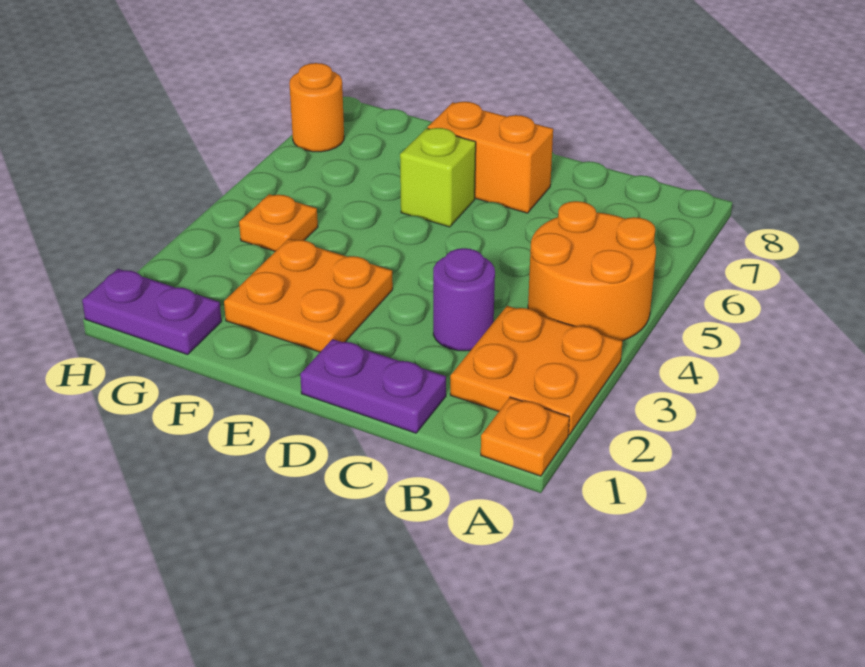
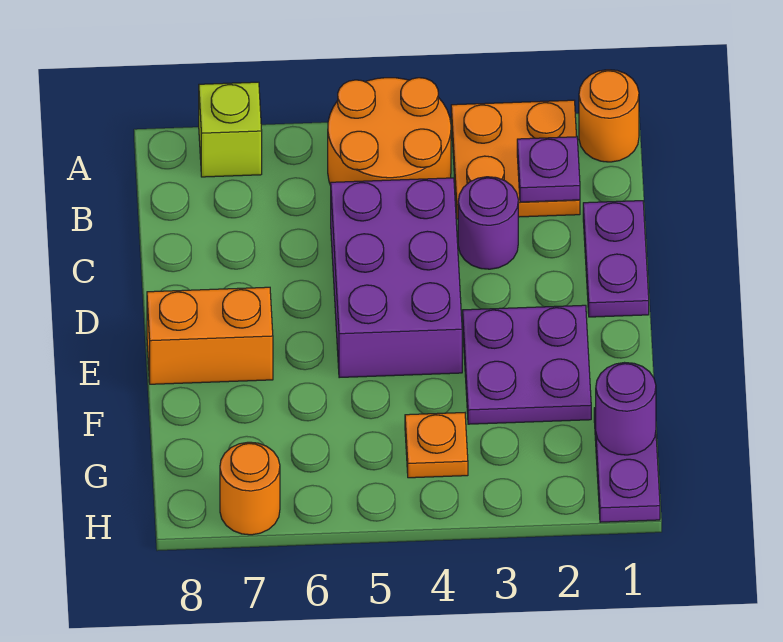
orange 1x1 plate [481,397,569,476] -> orange 1x1 round brick [579,70,639,162]
none -> purple 1x1 plate [517,137,580,202]
none -> purple 2x3 brick [331,178,462,378]
orange 1x2 brick [428,102,553,213] -> orange 1x2 brick turned to [147,287,273,384]
orange 2x2 plate [224,239,393,352] -> purple 2x2 plate [463,305,591,424]
lime 1x1 brick [400,128,476,227] -> lime 1x1 brick moved to [199,82,262,177]
none -> purple 1x1 round brick [596,363,656,455]

